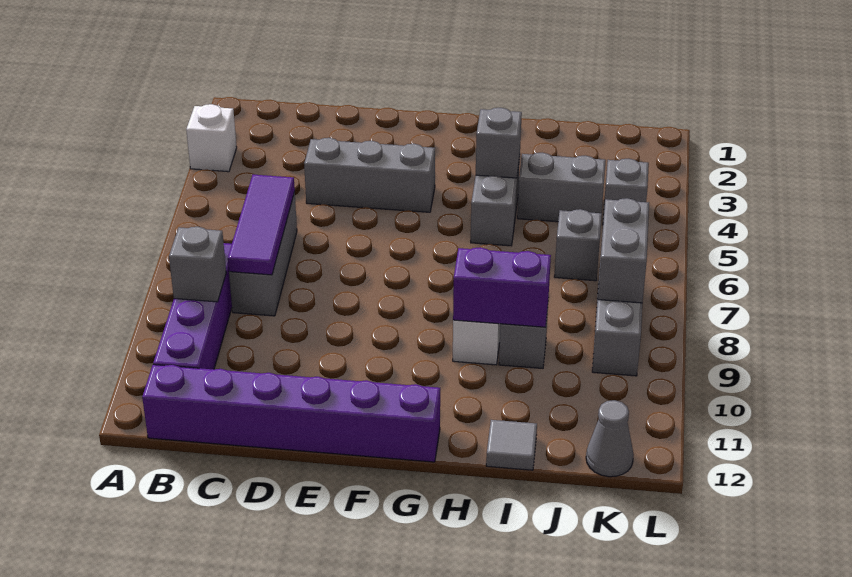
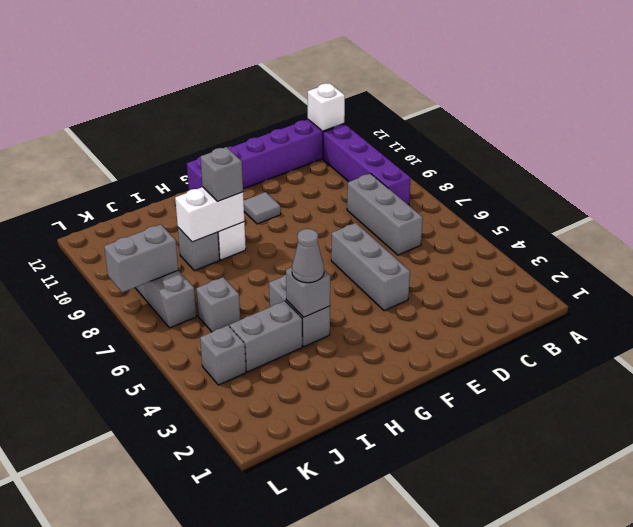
white 1x1 brick [186,104,237,172] -> white 1x1 brick moved to [308,83,345,131]
grey 1x1 brick [169,227,226,302] -> grey 1x1 brick moved to [201,147,243,201]
purple 1x3 tile [228,175,295,275] -> none
grey 1x3 brick [304,138,435,212] -> grey 1x3 brick turned to [331,223,410,311]
purple 1x2 brick [453,247,551,327] -> white 1x2 brick [175,187,244,242]
grey 1x1 tile [486,420,537,470] -> grey 1x1 tile moved to [244,192,281,224]
grey 1x2 brick [598,198,649,303] -> grey 1x2 brick turned to [104,225,178,293]
grey 1x1 cone [586,400,634,477] -> grey 1x1 cone moved to [292,229,324,283]

